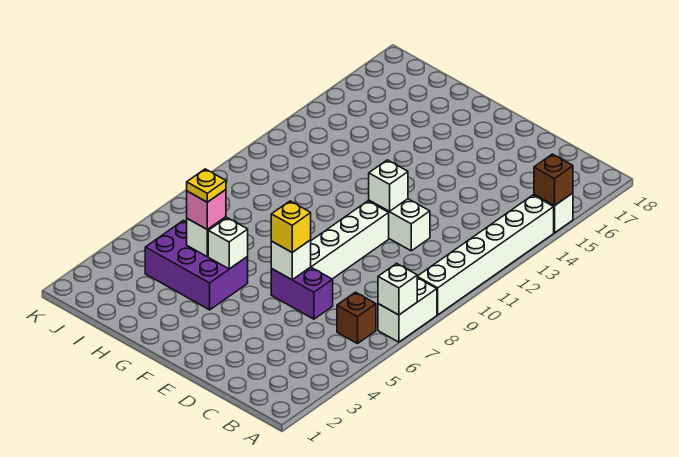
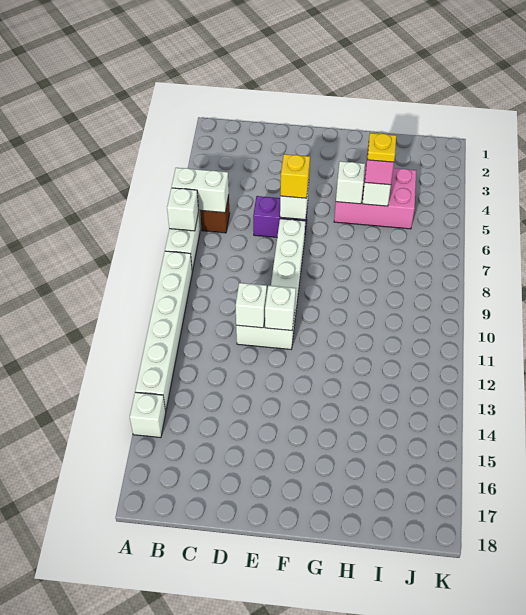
none -> white 1x2 brick [172,168,229,213]
brown 1x1 brick [534,154,573,206] -> none
none -> white 1x1 brick [236,283,267,328]
purple 2x3 brick [145,221,248,310] -> pink 2x3 brick [334,166,416,229]

